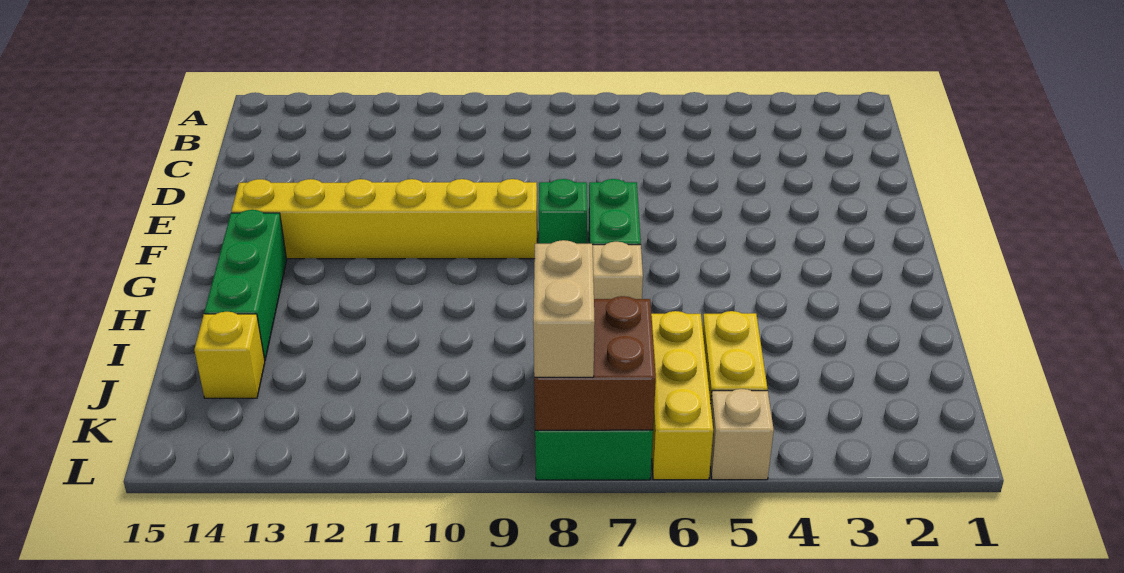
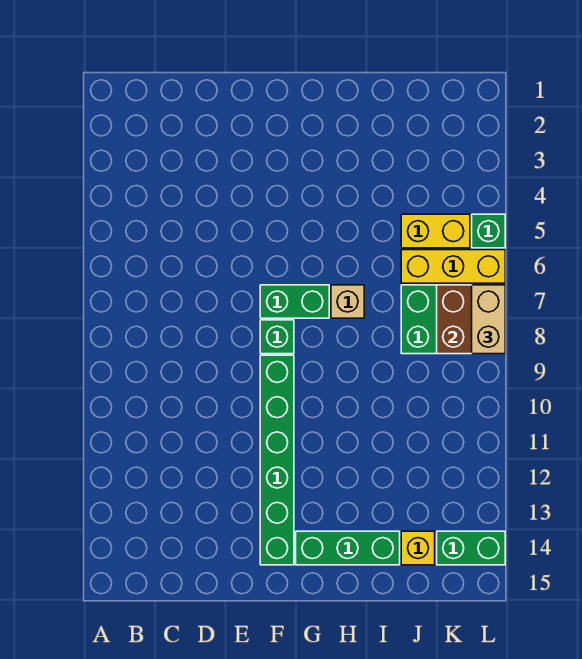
yellow 1x6 brick [231,179,537,259] -> green 1x6 brick [260,355,294,565]
tan 1x2 brick [533,240,595,377] -> tan 1x2 brick turned to [472,285,505,354]
none -> green 1x2 brick [437,531,505,565]
tan 1x1 brick [710,389,774,480] -> green 1x1 brick [472,214,505,248]

